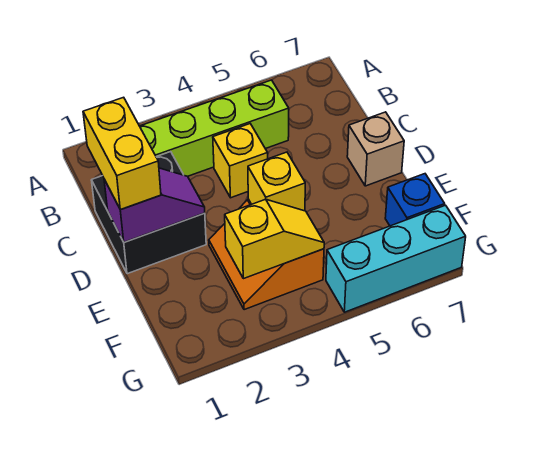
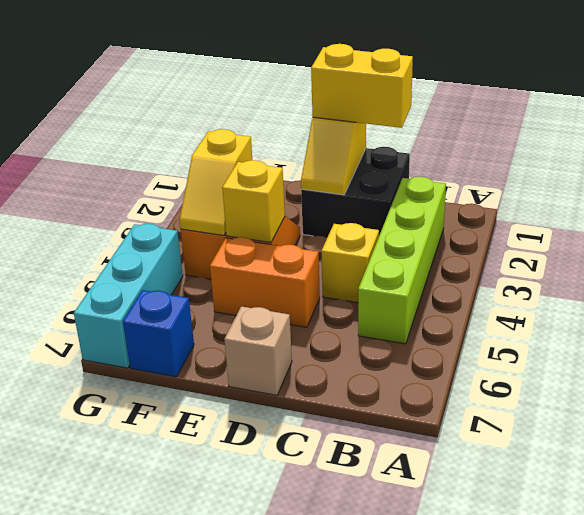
purple 1x2 slope [104,168,205,242] -> yellow 1x2 slope [301,117,366,195]
none -> orange 1x2 brick [210,237,320,327]

